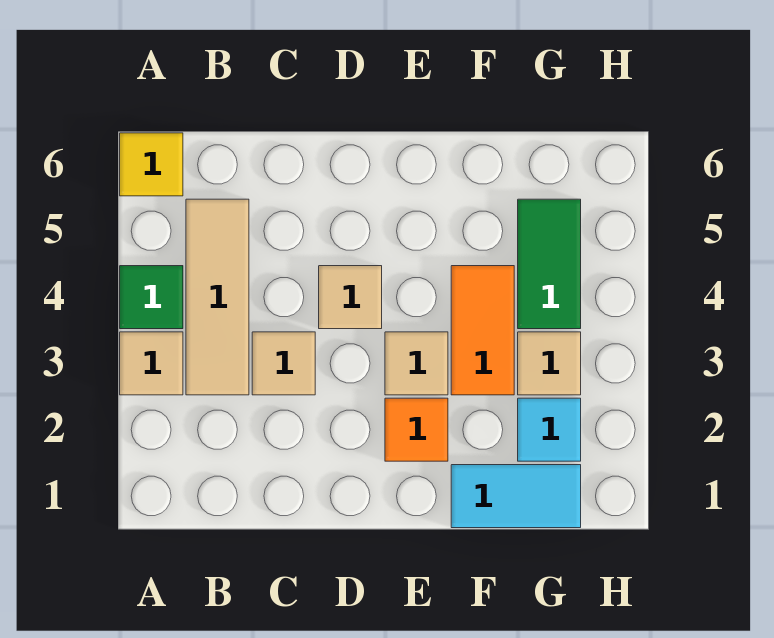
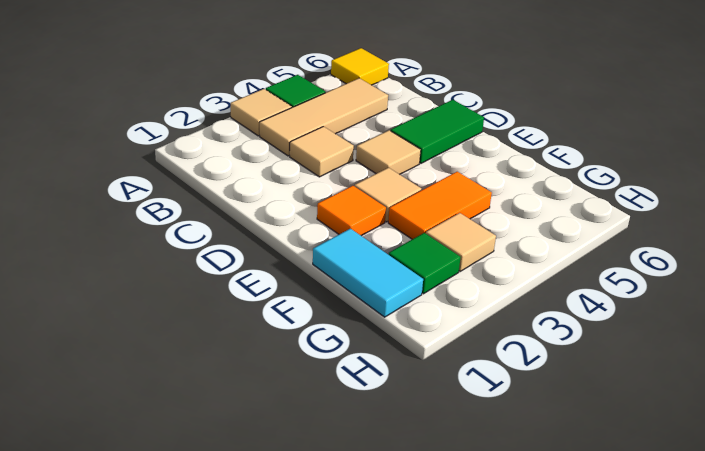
cyan 1x1 tile [518,398,581,461] -> green 1x1 tile [389,233,461,294]
green 1x2 tile [518,199,581,329] -> green 1x2 tile moved to [391,100,484,163]

